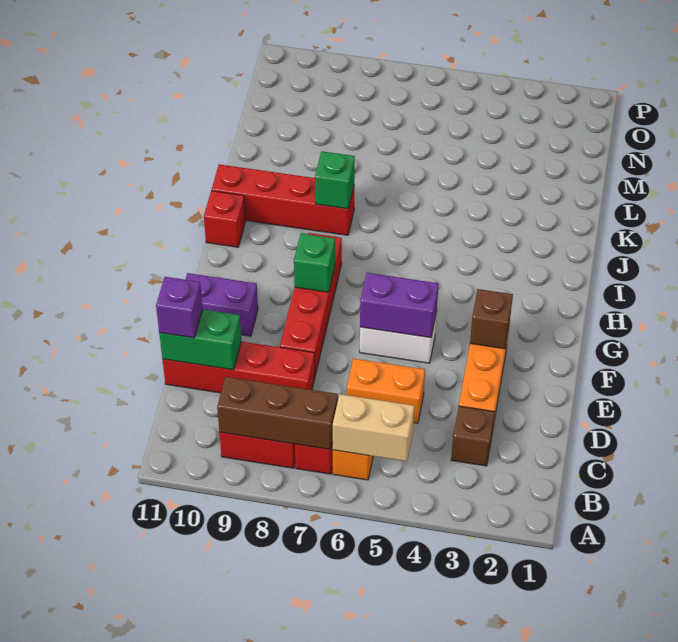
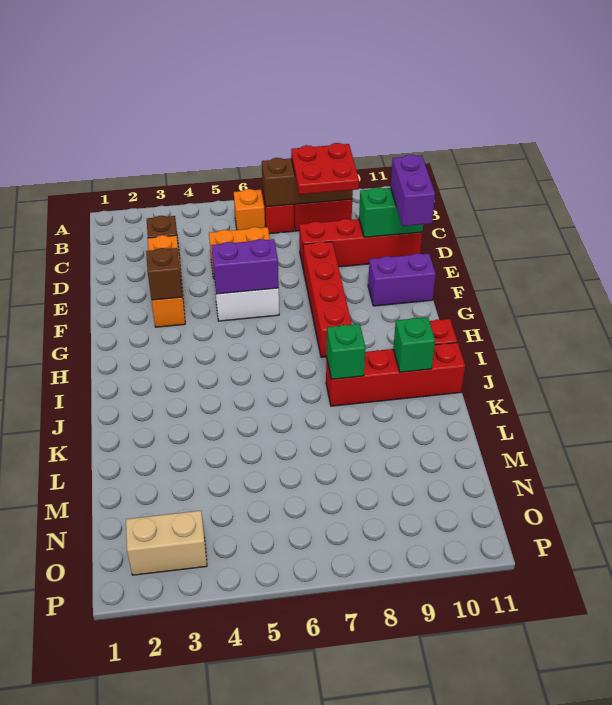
tan 1x2 brick [332,394,414,461] -> tan 1x2 brick moved to [126,511,207,575]
none -> red 2x2 plate [291,143,359,195]
purple 1x1 brick [156,277,203,338] -> purple 1x2 brick [391,155,435,226]
green 1x1 brick [294,234,335,292] -> green 1x1 brick moved to [393,317,435,372]

